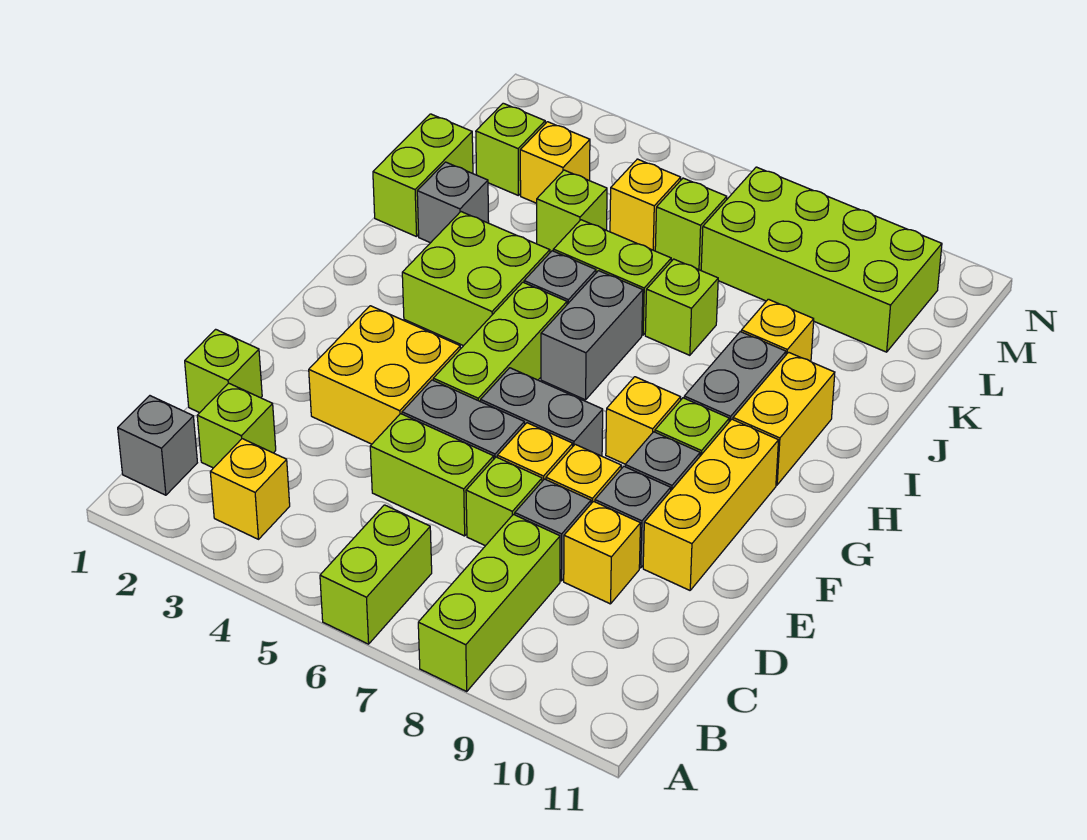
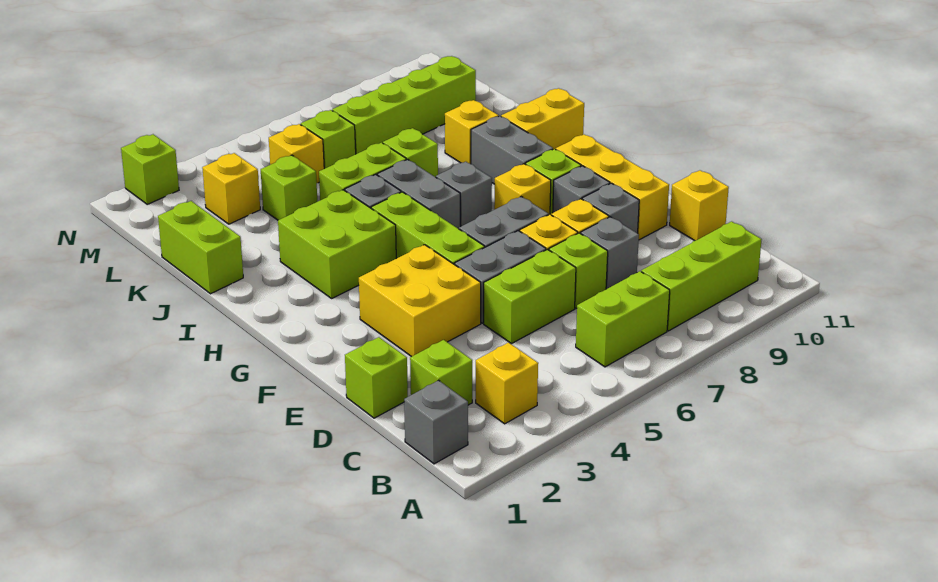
lime 1x2 brick [320,505,432,644] -> lime 1x2 brick turned to [576,271,670,367]
lime 1x3 brick [418,514,560,691] -> lime 1x3 brick turned to [641,221,762,331]
yellow 1x1 brick [564,501,641,604] -> yellow 1x1 brick moved to [670,170,729,241]
yellow 1x2 brick [733,352,835,485] -> yellow 1x2 brick turned to [501,88,584,149]
grey 1x1 brick [417,162,489,243] -> grey 1x1 brick moved to [436,162,492,226]
lime 1x1 brick [476,103,545,195] -> lime 1x1 brick moved to [121,134,179,204]
lime 2x4 brick [701,167,942,352] -> lime 1x4 brick [332,56,476,154]

